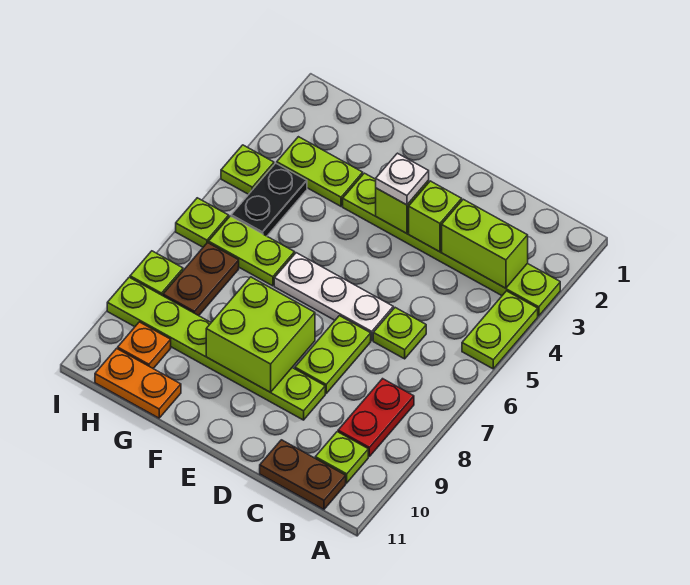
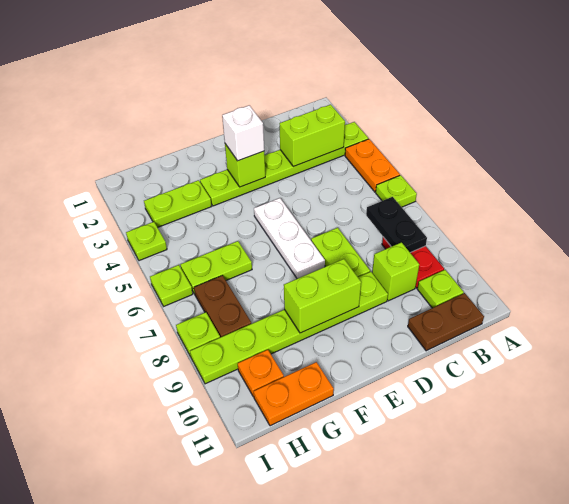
lime 1x2 plate [462,291,538,369] -> orange 1x2 plate [345,139,400,192]
lime 1x1 plate [373,308,426,359] -> lime 1x1 plate moved to [376,175,417,207]
lime 1x1 brick [409,181,462,252] -> lime 1x1 brick moved to [372,242,419,301]
white 1x3 plate [274,253,393,341] -> white 1x3 plate turned to [254,198,325,279]
white 1x1 plate [376,153,429,205] -> white 1x1 brick [222,105,264,161]
lime 2x2 brick [206,277,315,392] -> lime 1x2 brick [284,259,361,333]
black 1x2 plate [231,163,307,236] -> black 1x2 plate moved to [366,197,427,253]

